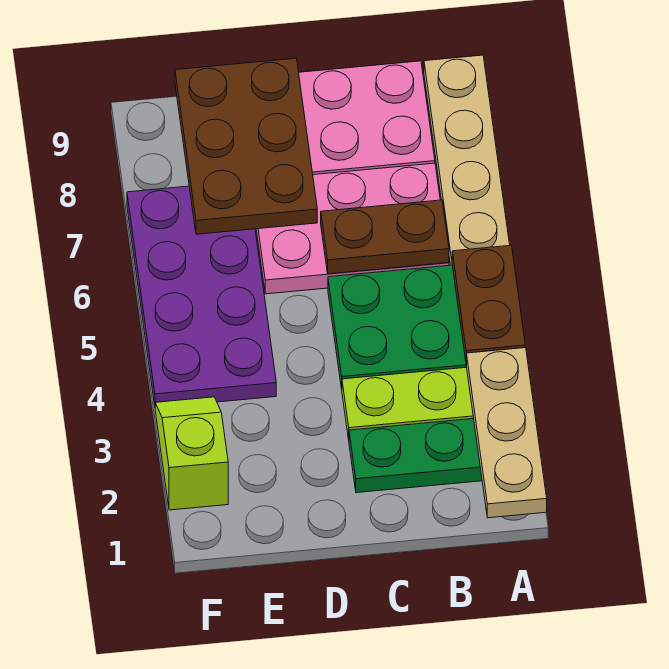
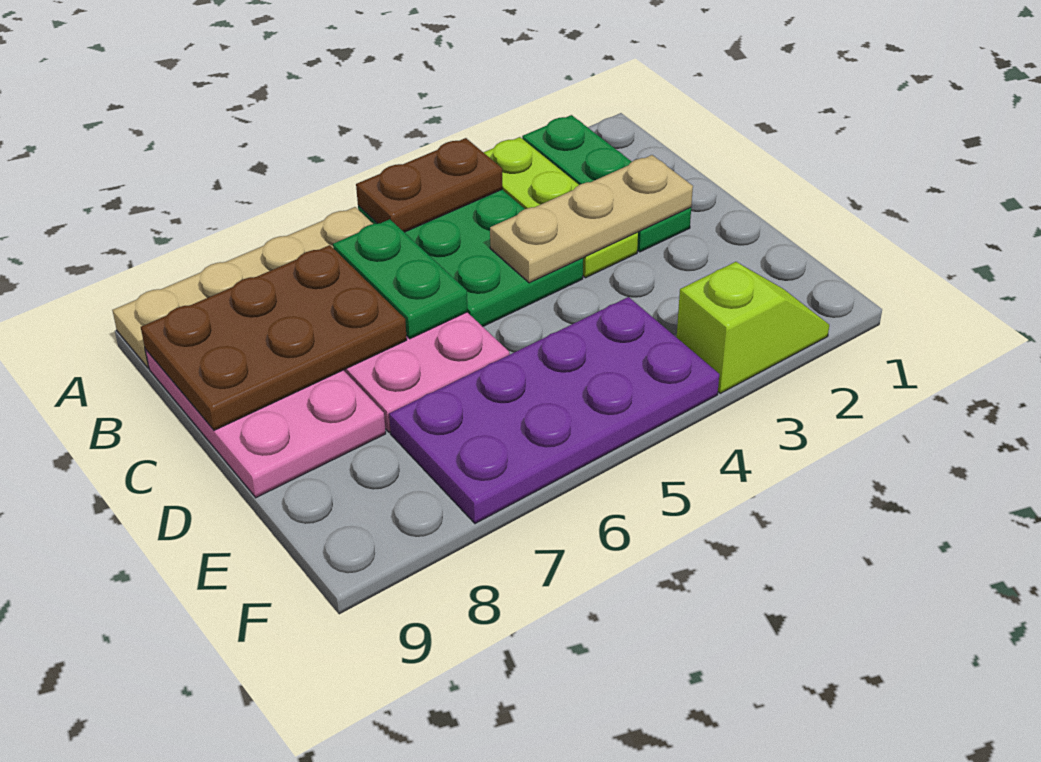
tan 1x3 plate [467,348,547,518] -> tan 1x3 plate moved to [490,155,693,283]
brown 1x2 plate [321,200,449,274] -> green 1x2 plate [333,219,468,339]
brown 2x3 plate [175,58,317,234] -> brown 2x3 plate moved to [141,245,407,430]
lime 1x2 slope [155,397,228,510] -> lime 1x2 slope turned to [677,262,829,393]

